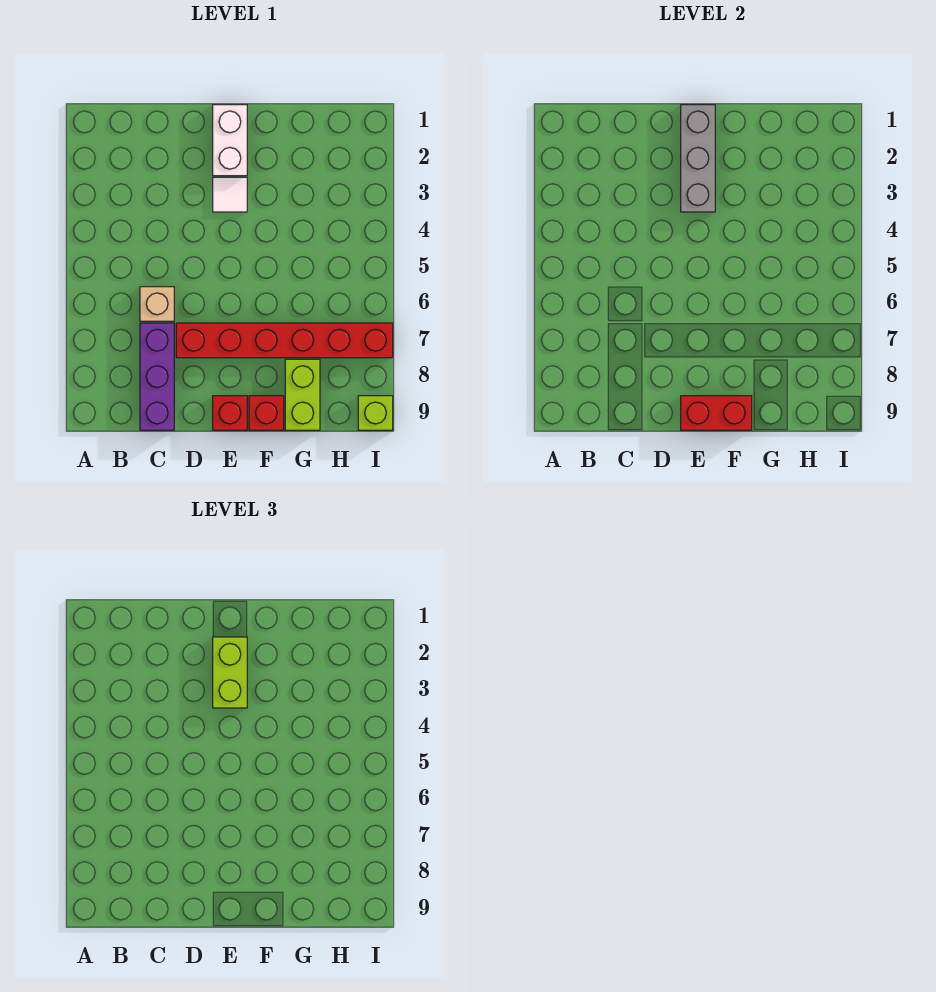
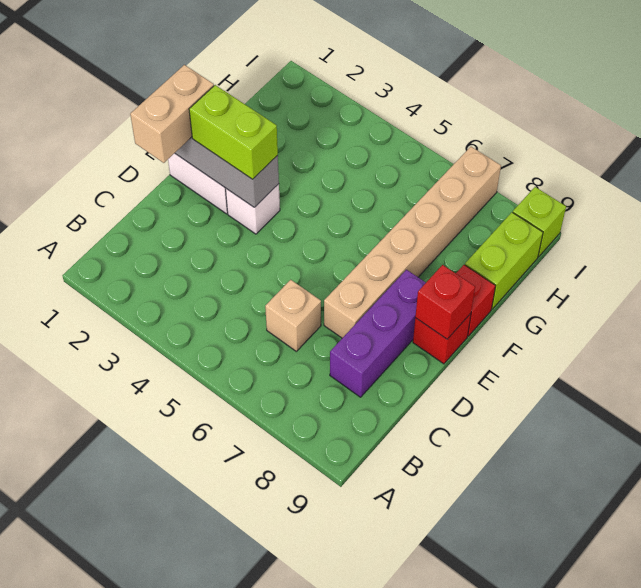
purple 1x3 brick [140,323,174,430] -> purple 1x3 brick turned to [330,270,426,397]
none -> tan 1x2 brick [130,65,214,163]
red 1x6 brick [176,323,393,358] -> tan 1x6 brick [324,147,501,338]
white 1x1 tile [213,177,247,212] -> white 1x1 brick [226,184,280,234]
red 1x2 brick [681,396,752,430] -> red 1x1 brick [415,265,475,339]
lime 1x2 brick [285,359,320,430] -> lime 1x2 brick turned to [465,212,543,309]

